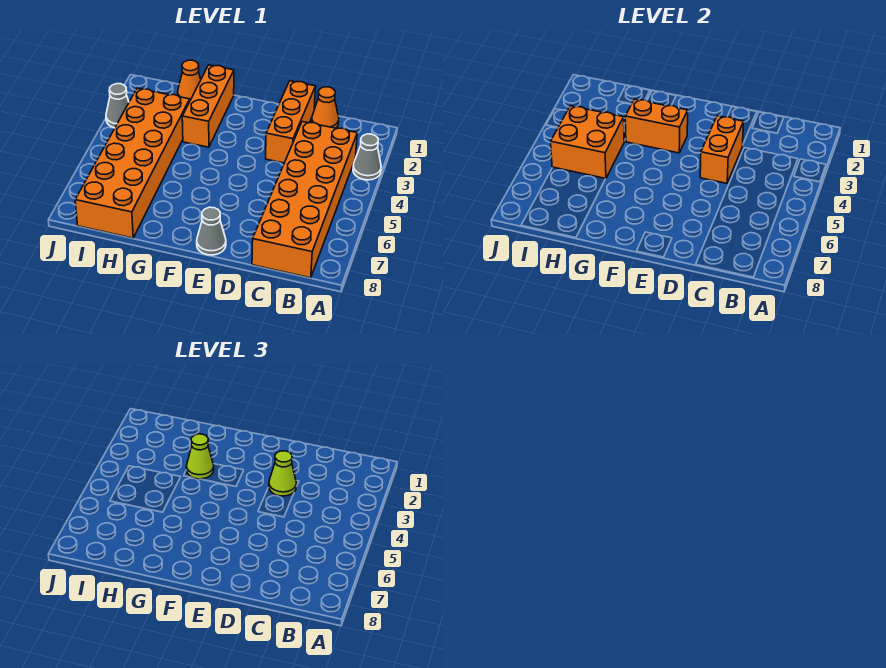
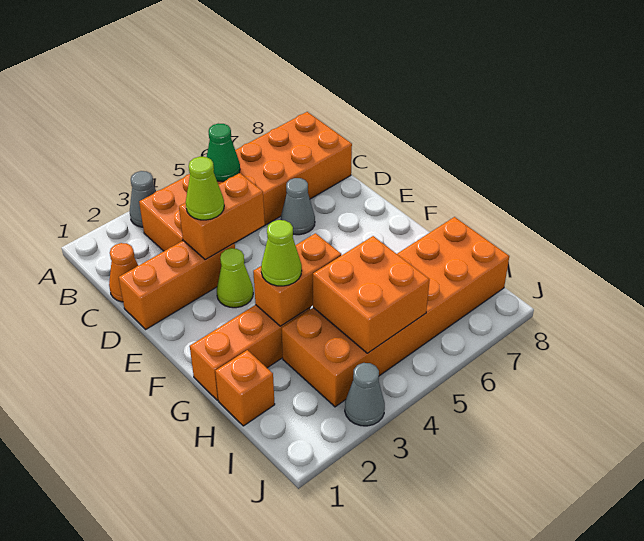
none -> green 1x1 cone [207,123,240,182]
none -> lime 1x1 cone [217,248,253,308]
grey 1x1 cone [197,207,226,255] -> grey 1x1 cone moved to [281,178,315,235]
orange 1x2 brick [625,99,688,153] -> orange 1x2 brick turned to [253,233,341,326]
orange 1x1 cone [178,60,201,100] -> orange 1x1 brick [215,350,275,426]

